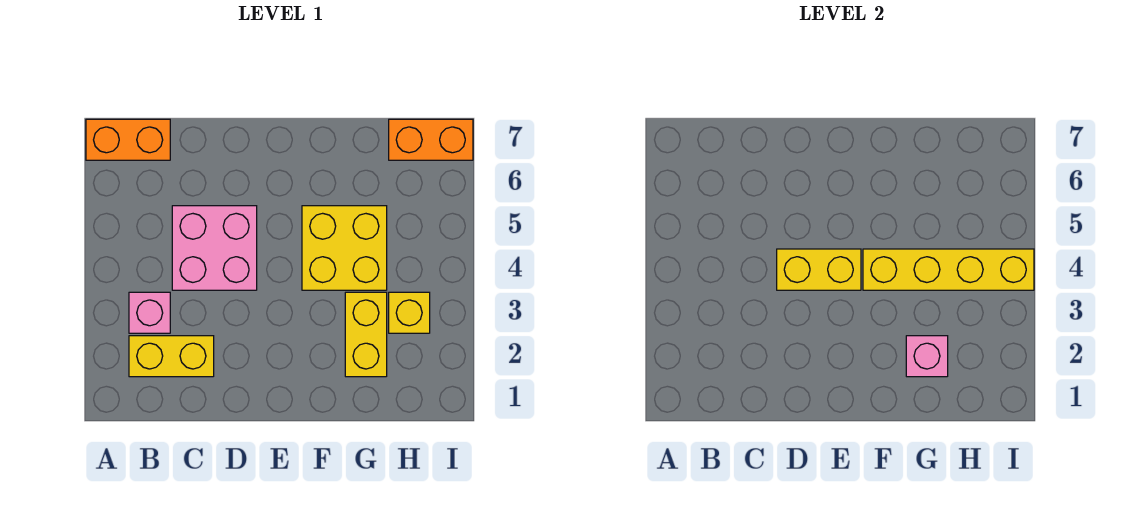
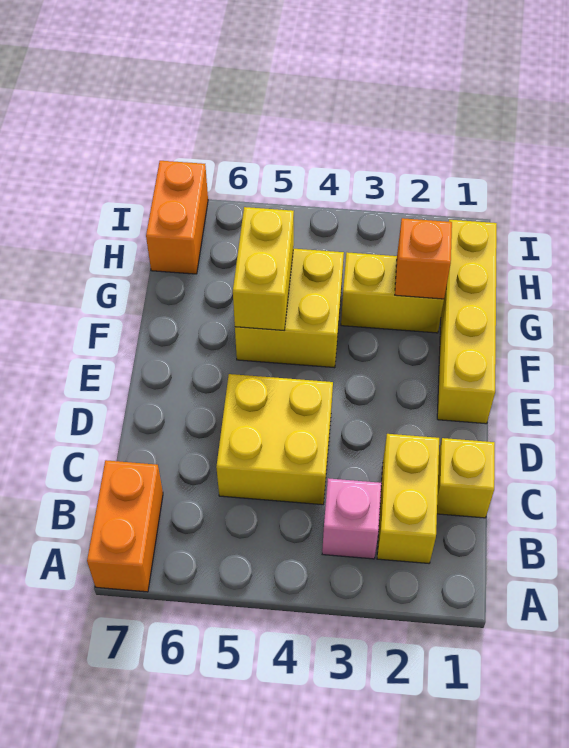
pink 2x2 brick [172,206,257,290] -> yellow 2x2 brick [216,374,333,505]
yellow 1x2 brick [777,249,861,290] -> yellow 1x2 brick moved to [233,207,294,330]
yellow 1x4 brick [863,249,1034,290] -> yellow 1x4 brick moved to [437,220,497,424]
pink 1x1 brick [906,336,948,377] -> orange 1x1 brick [395,218,452,299]
yellow 1x1 brick [389,292,430,333] -> yellow 1x1 brick moved to [437,438,495,518]

